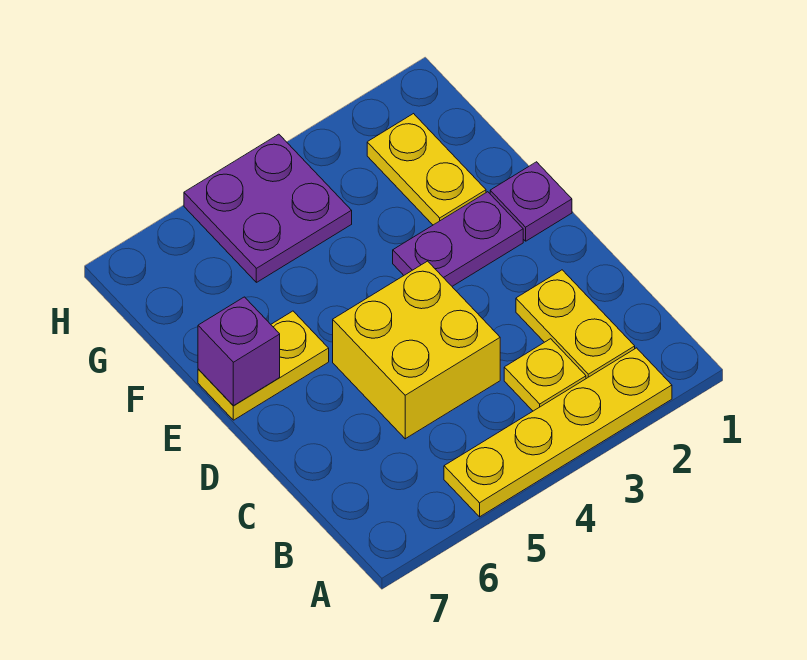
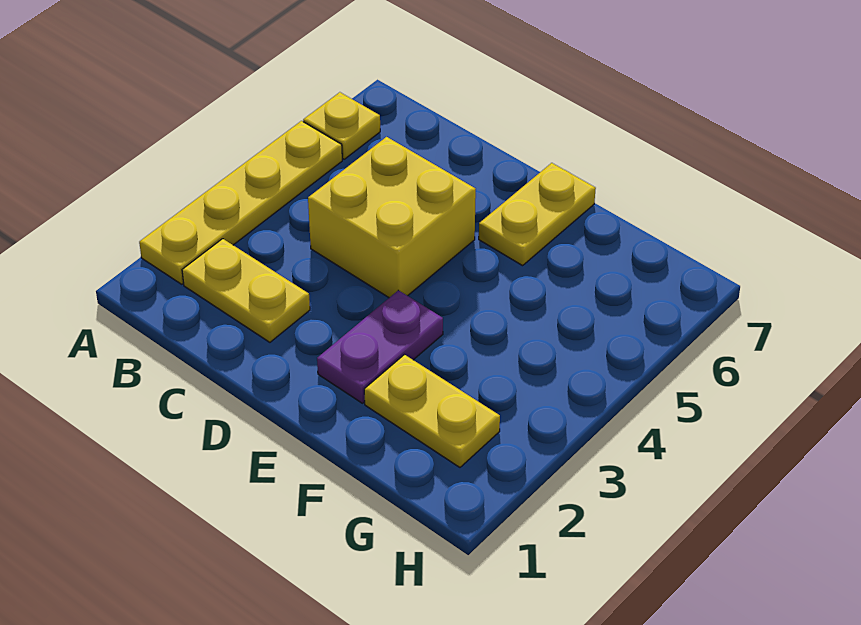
yellow 1x1 plate [504,339,586,411] -> yellow 1x1 plate moved to [303,92,380,159]
purple 1x1 plate [490,162,572,241] -> none
purple 1x1 brick [198,297,280,406] -> none
purple 2x2 plate [184,134,352,282] -> none

